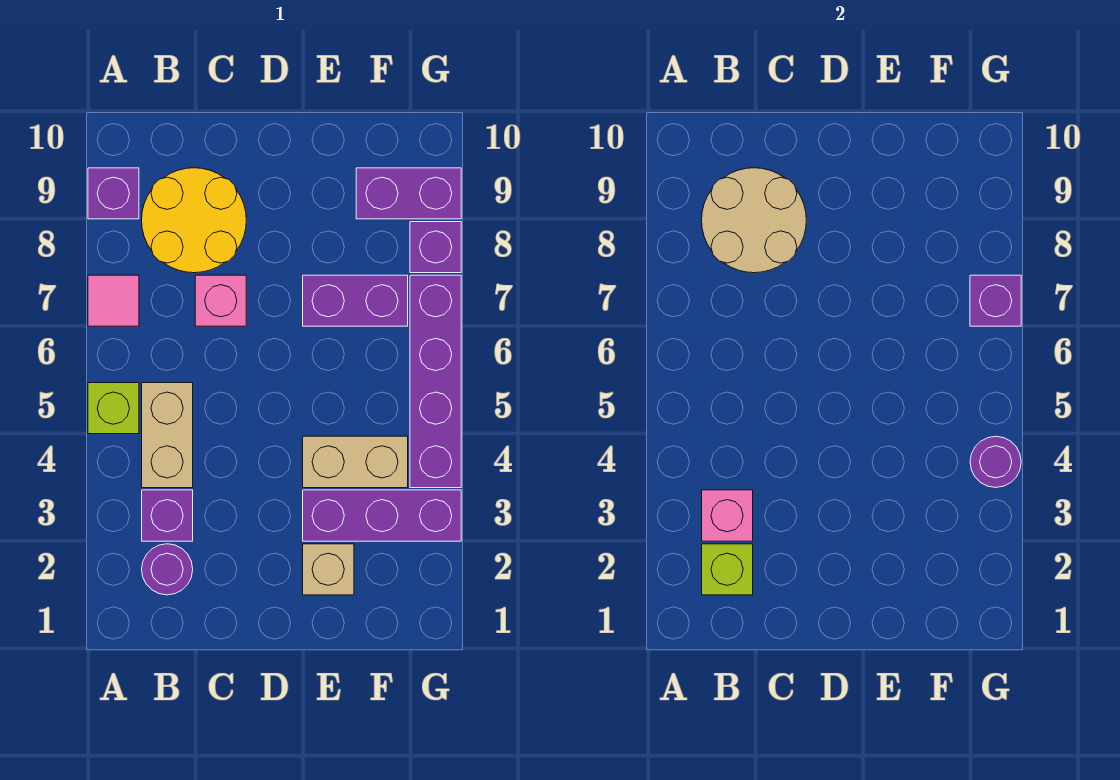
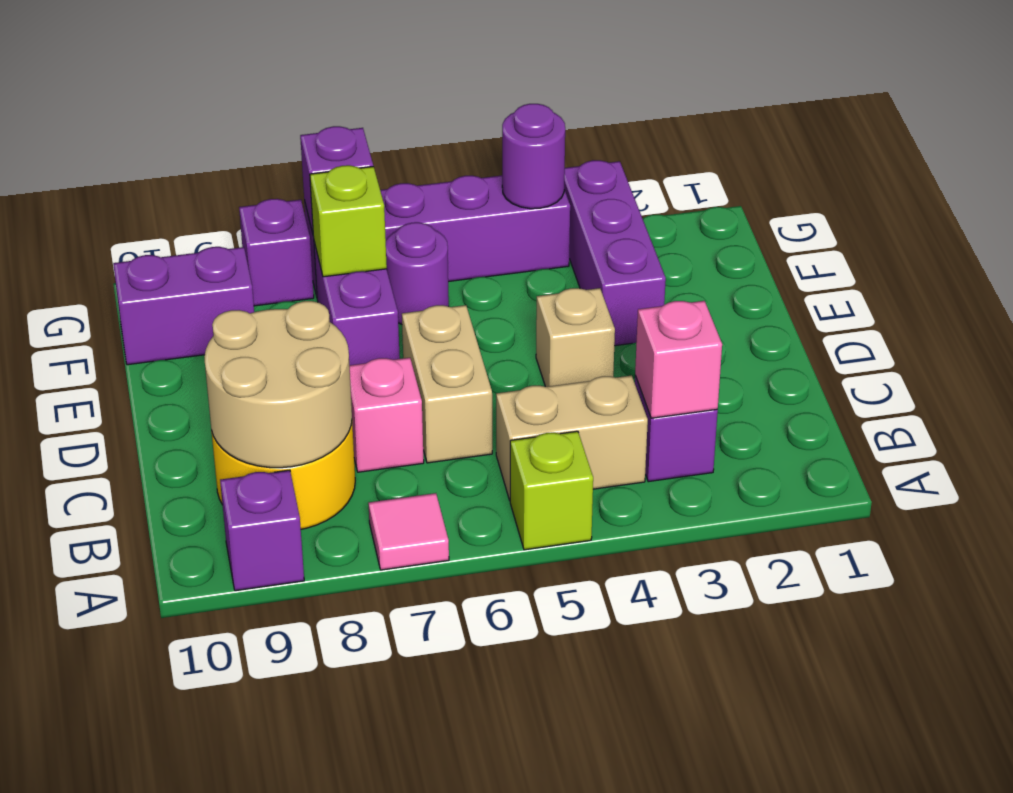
purple 1x1 round brick [142,544,193,595] -> purple 1x1 round brick moved to [386,222,449,324]
lime 1x1 brick [702,544,753,595] -> lime 1x1 brick moved to [310,165,387,277]
tan 1x1 brick [303,544,354,595] -> tan 1x1 brick moved to [536,288,615,387]
tan 1x2 brick [303,436,408,488] -> tan 1x2 brick moved to [402,305,492,463]
purple 1x2 brick [356,168,461,219] -> purple 1x2 brick turned to [113,247,254,365]

